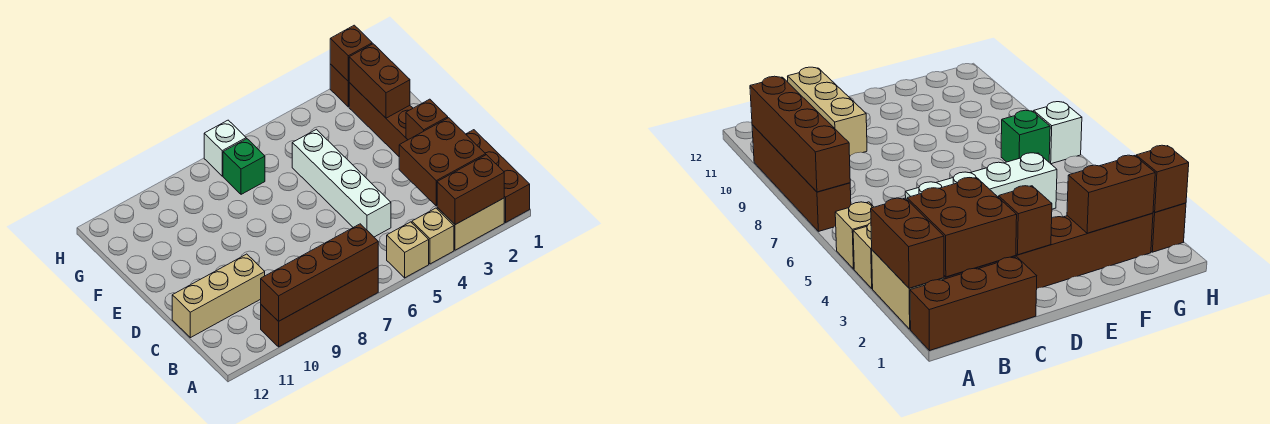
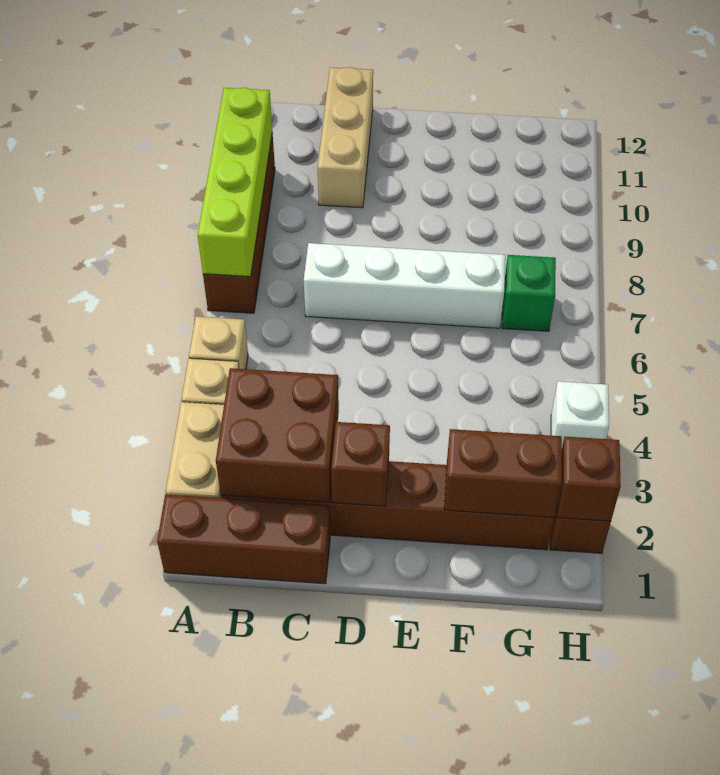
brown 1x2 brick [437,155,504,225] -> none
brown 1x4 brick [261,224,378,321] -> lime 1x4 brick [198,88,272,277]
white 1x4 brick [292,129,391,237] -> white 1x4 brick moved to [304,243,505,328]
white 1x1 brick [204,120,246,176] -> white 1x1 brick moved to [551,381,609,446]

